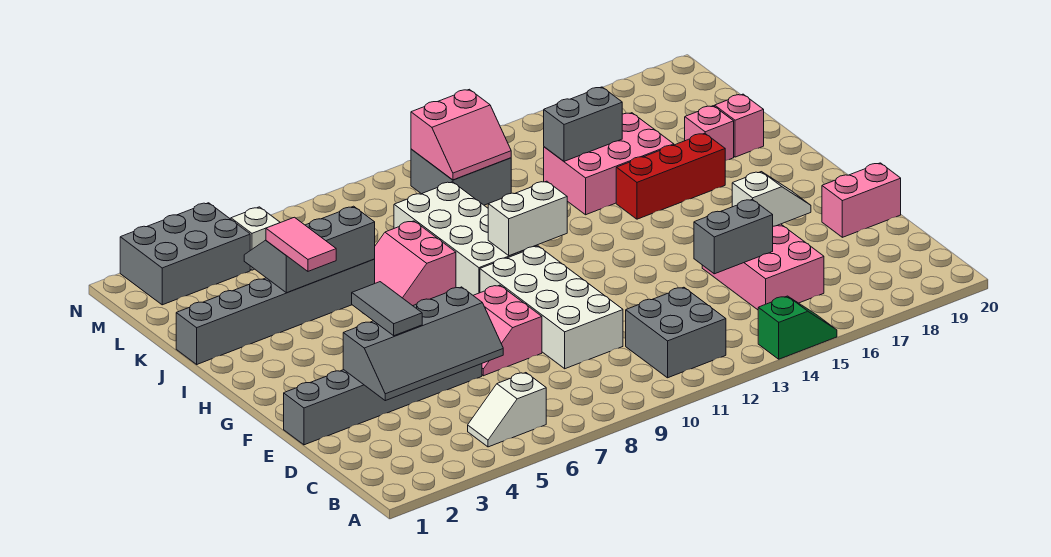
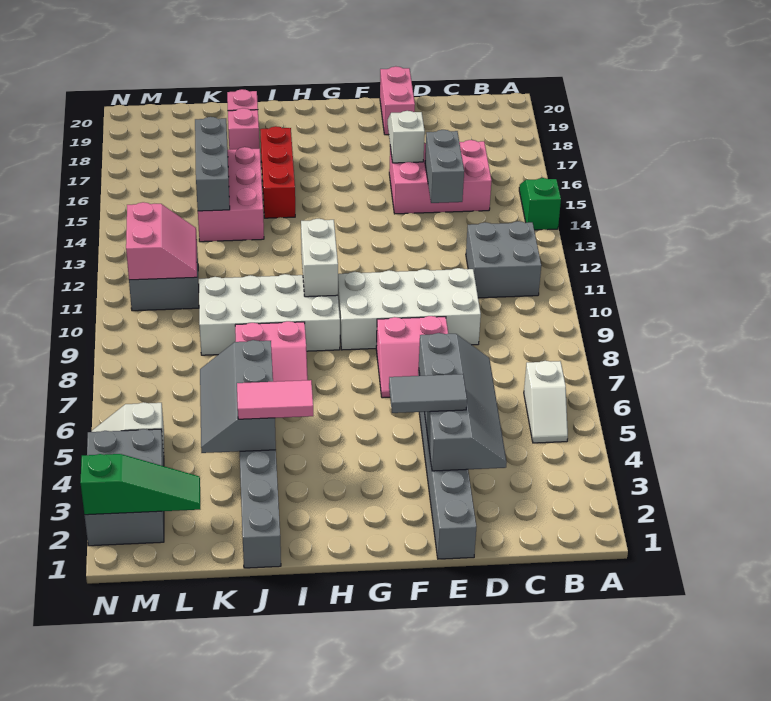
grey 1x2 brick [544,87,622,161] -> grey 1x3 brick [195,117,230,211]
none -> green 1x3 slope [80,454,200,515]

